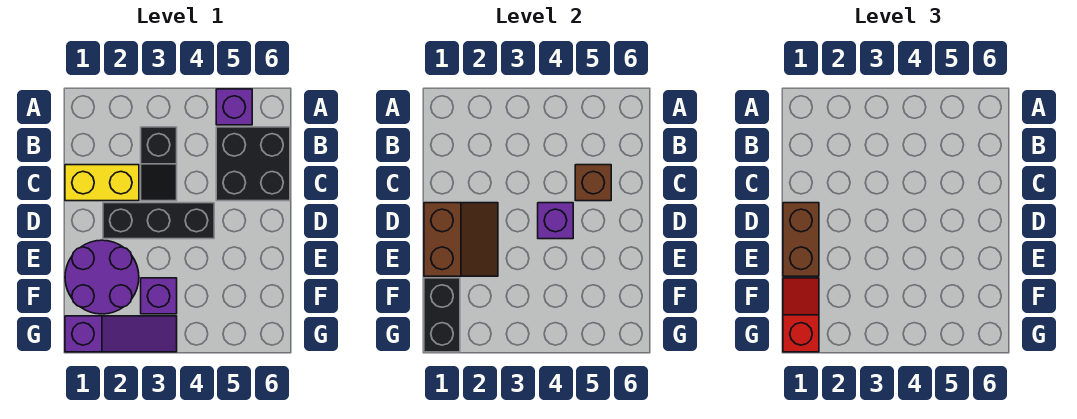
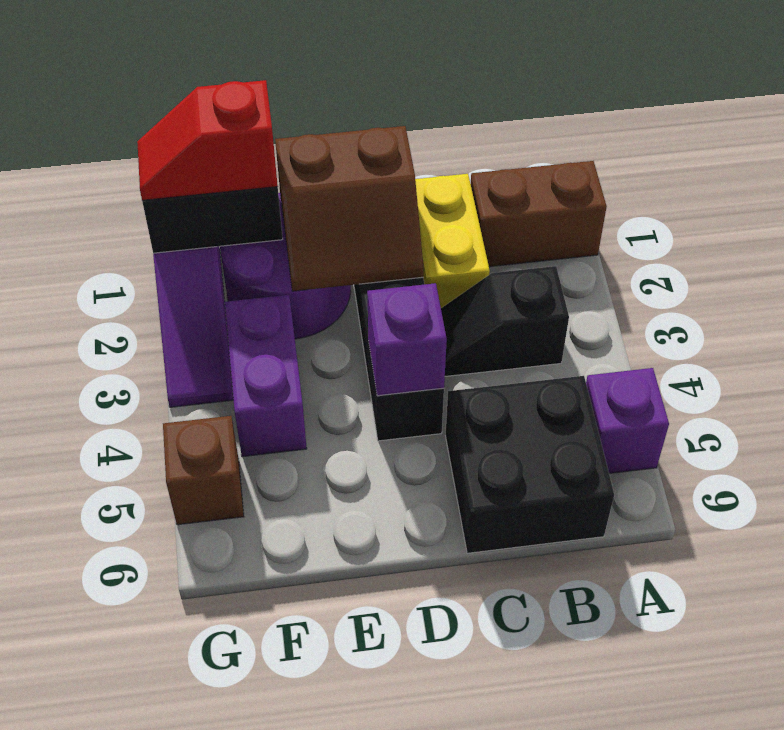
brown 1x1 brick [575,165,611,201] -> brown 1x1 brick moved to [163,416,244,525]
brown 1x2 brick [783,203,819,276] -> brown 1x2 brick moved to [471,161,607,267]
red 1x2 slope [783,278,819,352] -> red 1x2 slope turned to [137,80,278,200]
purple 1x1 brick [141,278,177,314] -> purple 1x2 brick [225,295,307,457]

